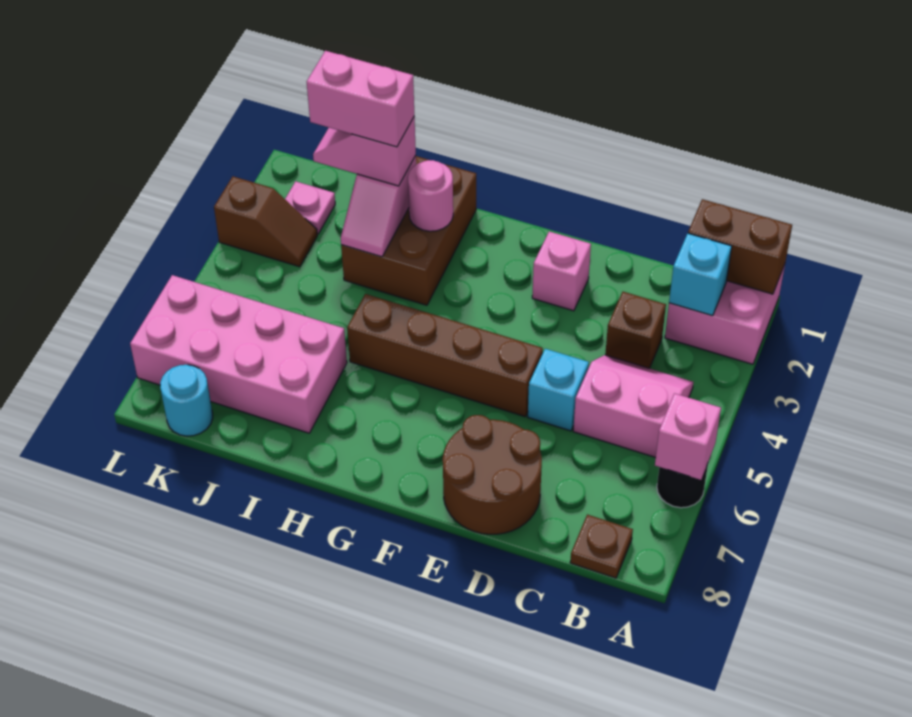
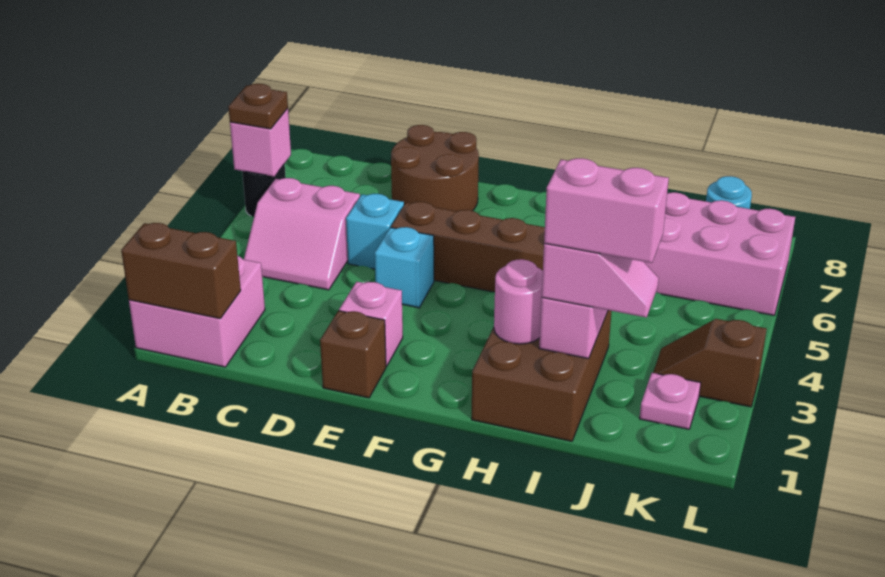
cyan 1x1 brick [669,233,732,316] -> cyan 1x1 brick moved to [375,227,434,308]
brown 1x1 plate [570,515,633,578] -> brown 1x1 plate moved to [228,84,288,129]
brown 1x1 brick [605,292,666,368] -> brown 1x1 brick moved to [320,311,386,398]

